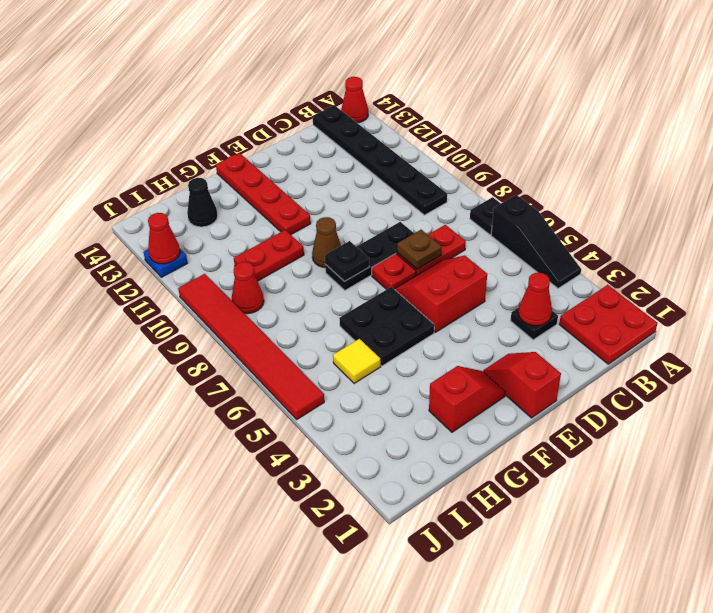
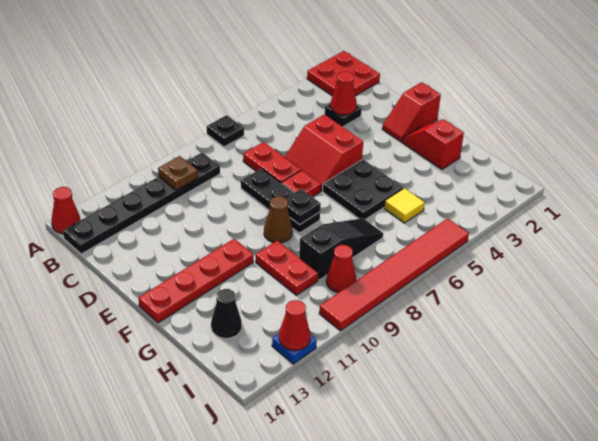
black 1x3 slope [491,195,581,288] -> black 1x3 slope moved to [299,218,383,280]
brown 1x1 plate [397,230,442,269] -> brown 1x1 plate moved to [158,156,198,190]

